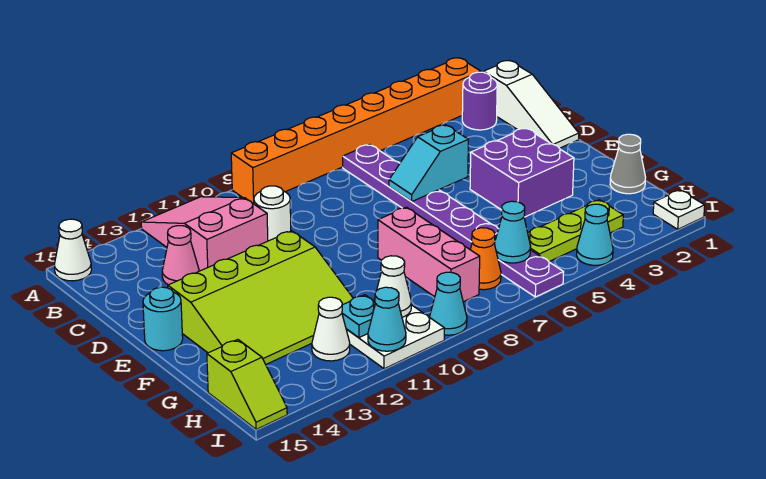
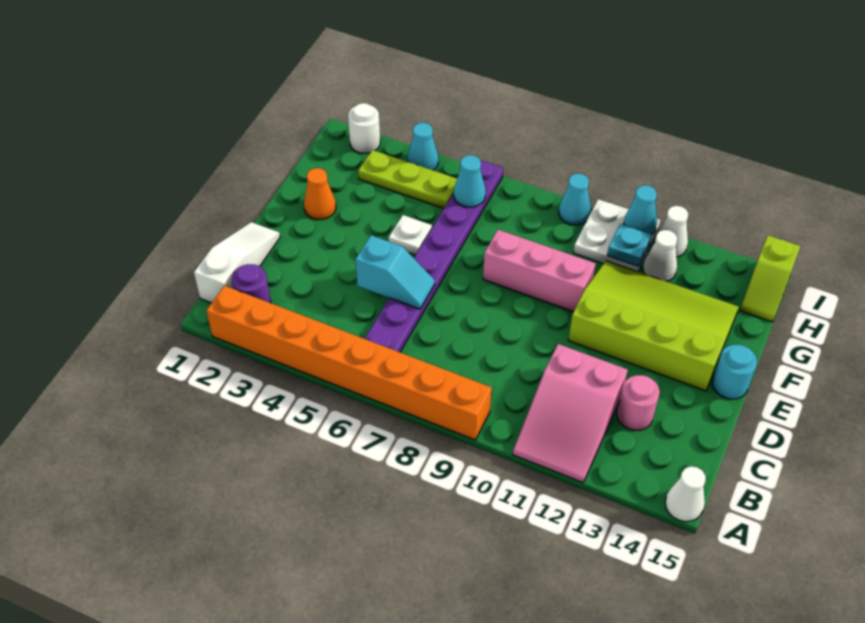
white 1x1 round brick [254,186,291,241] -> white 1x1 round brick moved to [348,103,380,154]
pink 1x1 cone [162,226,199,285] -> pink 1x1 round brick [617,375,660,430]
purple 2x2 brick [470,128,574,217] -> none
pink 1x3 brick [378,207,480,302] -> pink 1x3 brick turned to [483,230,596,312]
grey 1x1 cone [610,134,646,194] -> none
orange 1x1 cone [470,228,501,290] -> orange 1x1 cone moved to [304,168,336,220]
white 1x1 cone [374,256,411,317] -> white 1x1 cone moved to [654,206,688,257]
lime 1x2 slope [207,340,287,430] -> lime 1x2 slope turned to [740,235,801,322]
white 1x1 plate [653,190,705,229] -> white 1x1 plate moved to [389,215,432,255]

